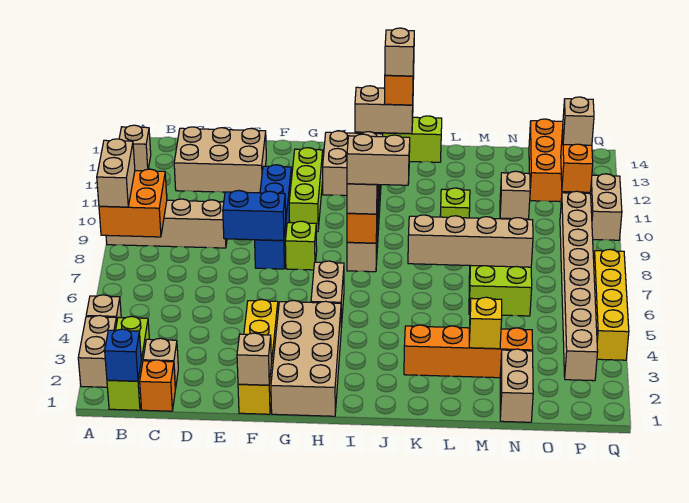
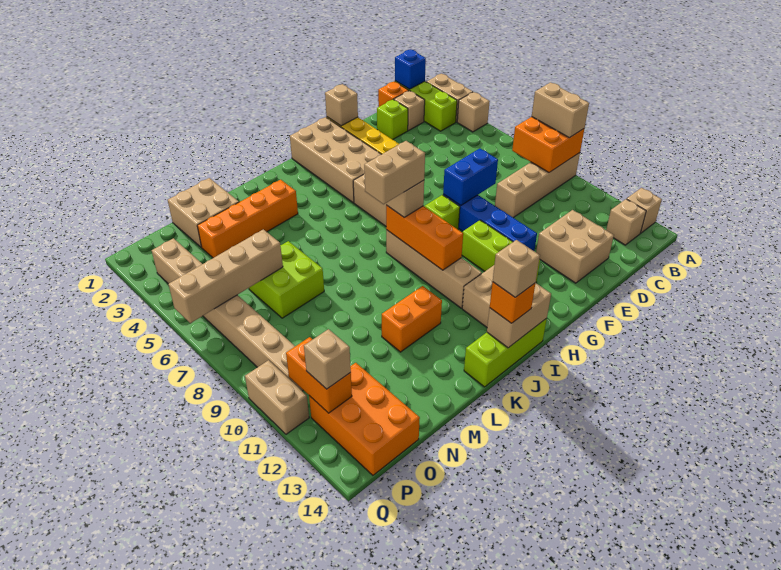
tan 2x3 brick [174,127,266,193] -> tan 2x2 brick [536,210,614,283]
tan 1x4 brick [408,215,533,267] -> tan 1x4 brick moved to [168,229,283,323]
none -> orange 1x2 brick [382,286,442,352]
lime 1x1 brick [440,188,470,218] -> lime 1x1 brick moved to [377,100,408,140]
yellow 1x1 brick [469,297,502,349] -> none
tan 1x2 brick [500,349,533,422] -> tan 2x2 brick [168,178,239,248]
tan 1x1 brick [500,171,530,219] -> tan 1x1 brick moved to [606,199,646,245]
yellow 1x4 brick [594,249,629,360] -> none

